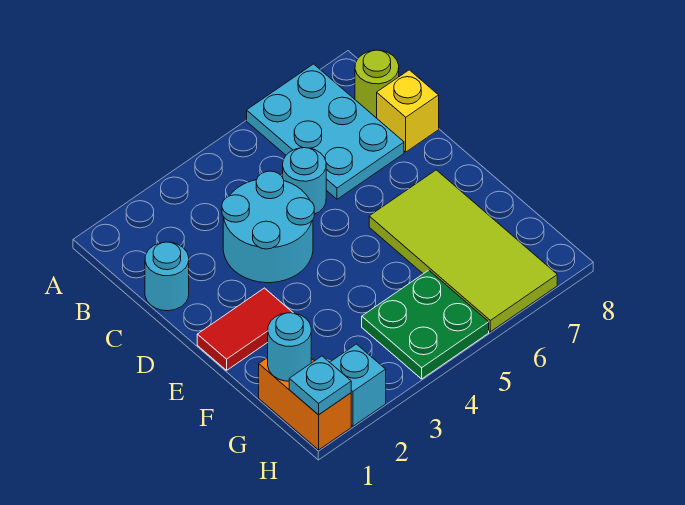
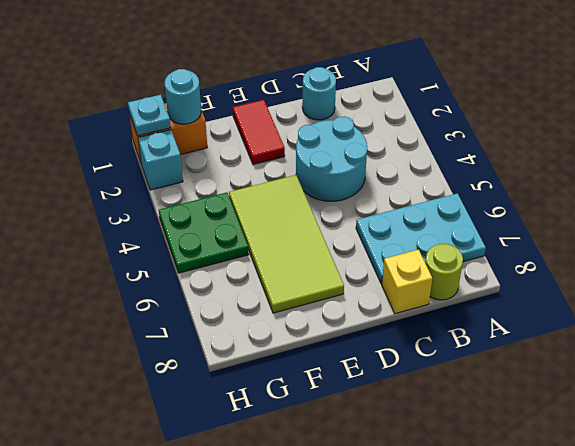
cyan 1x1 round brick [283,148,326,214] -> none
lime 2x4 tile [369,170,557,332] -> lime 2x4 tile turned to [229,175,344,313]

